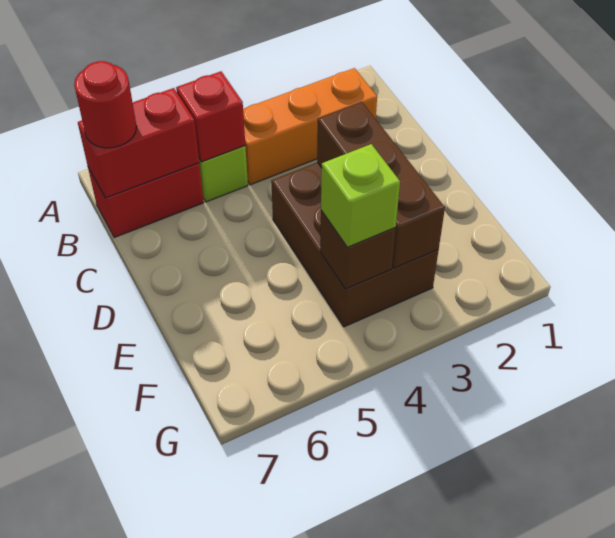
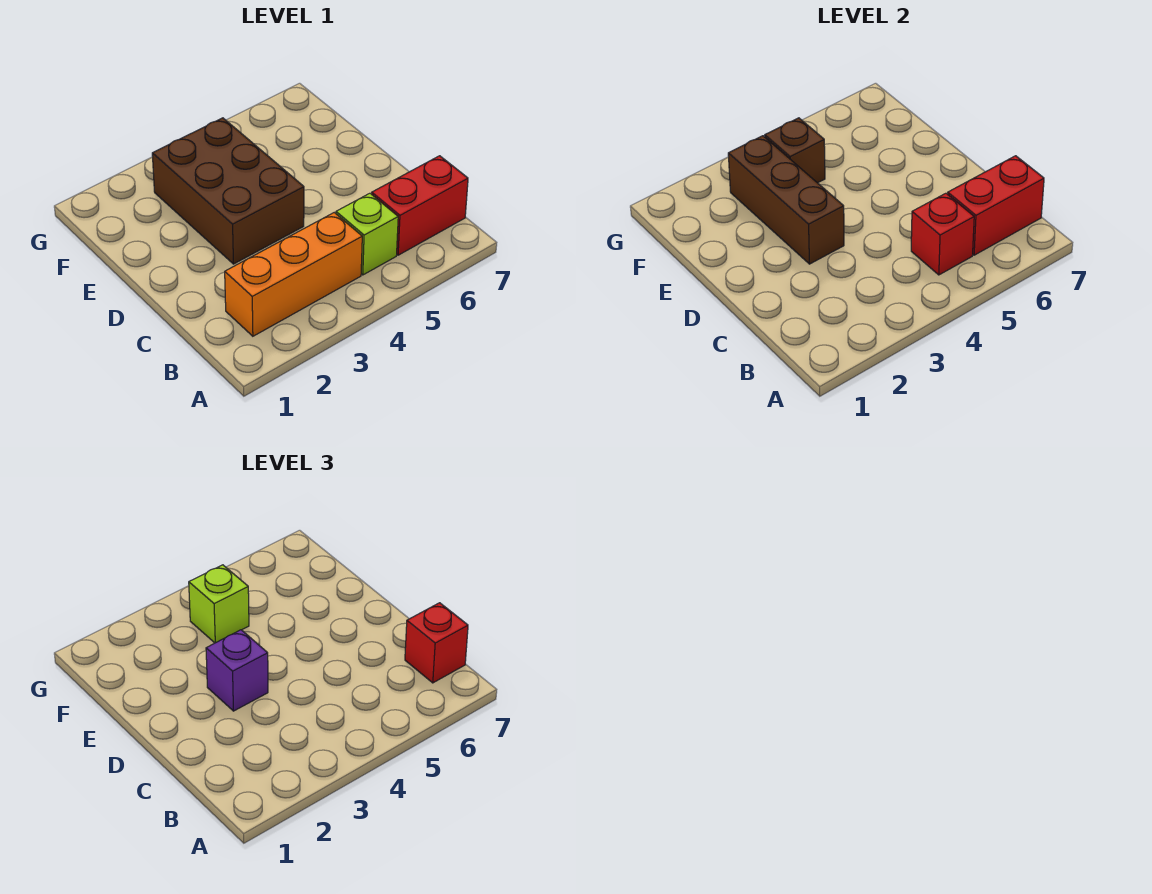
red 1x1 round brick [74,61,137,148] -> red 1x1 brick [405,603,468,683]
none -> purple 1x1 brick [206,630,268,711]

